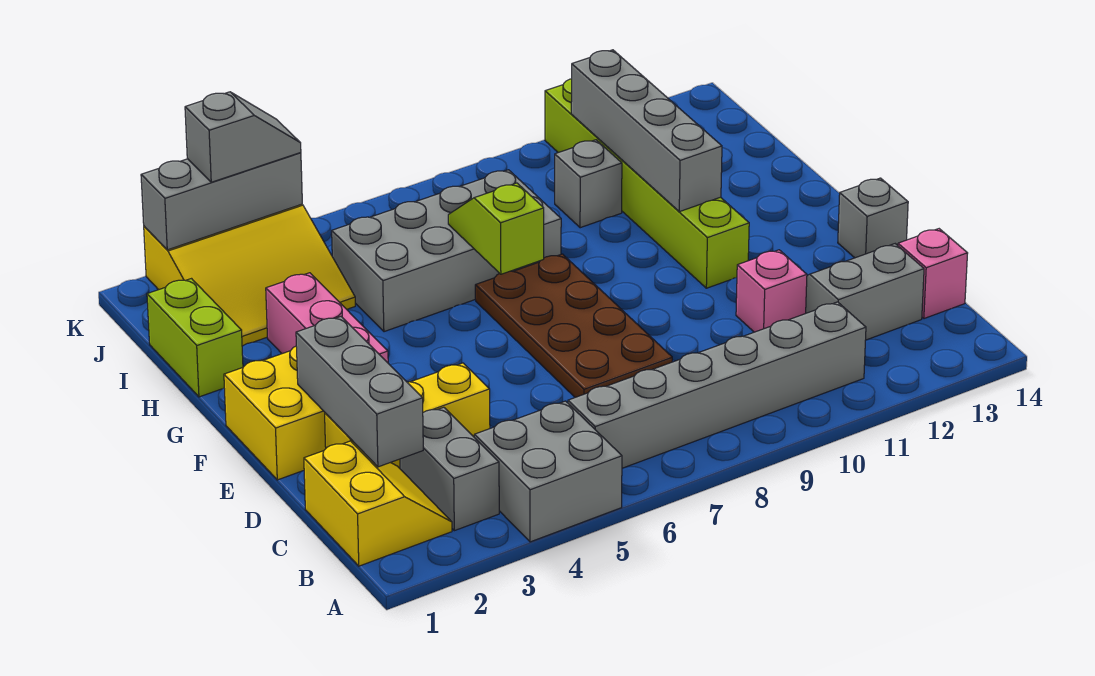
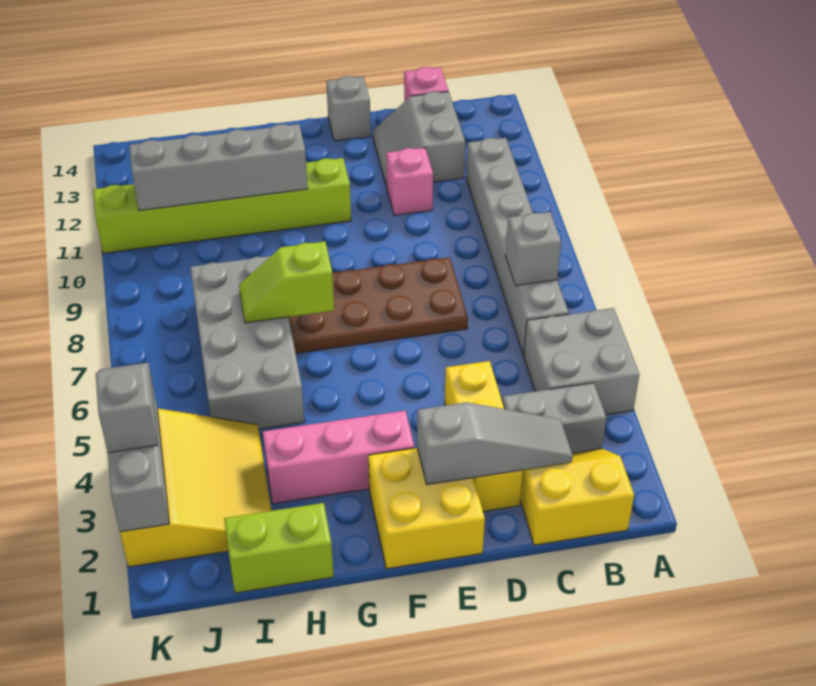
grey 1x3 brick [296,317,423,467] -> grey 1x3 slope [417,402,573,485]
grey 1x1 brick [555,140,622,228] -> grey 1x1 brick moved to [506,212,561,286]

